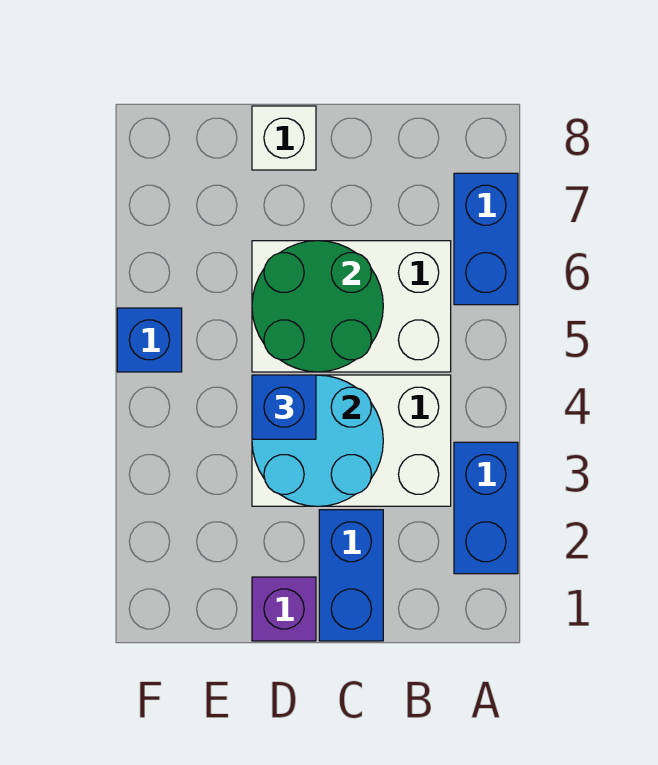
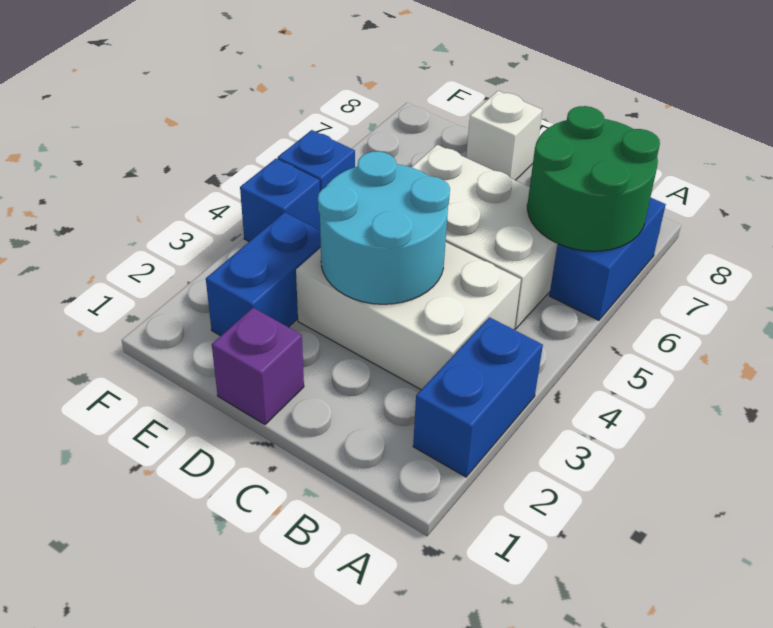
blue 1x2 brick [319,510,383,641] -> blue 1x2 brick moved to [206,212,321,336]
green 2x2 round brick [252,241,383,372] -> green 2x2 round brick moved to [527,106,660,251]
blue 1x1 brick [252,375,316,439] -> blue 1x1 brick moved to [240,159,320,242]

